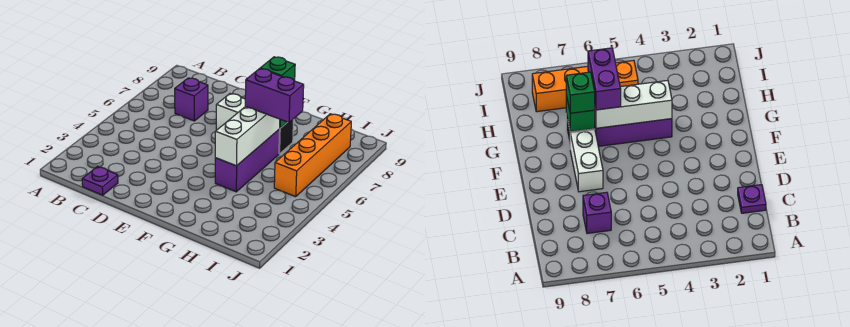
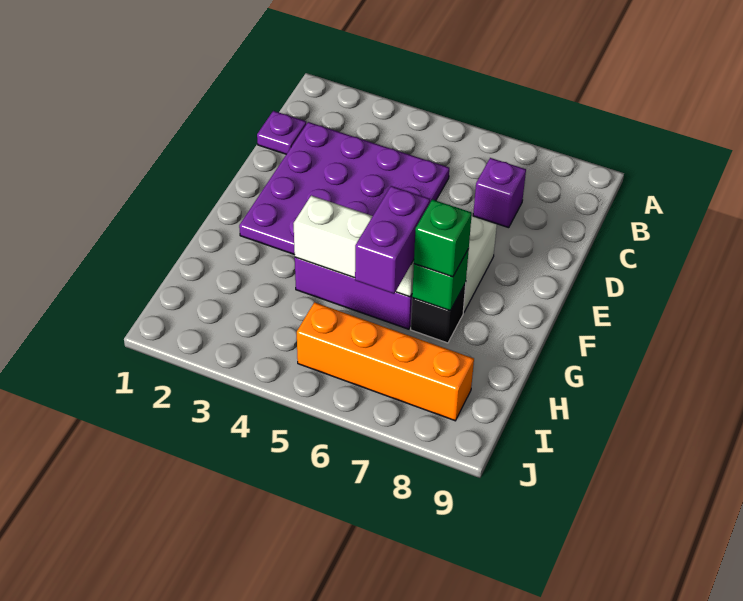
none -> purple 4x4 plate [239,122,449,255]

